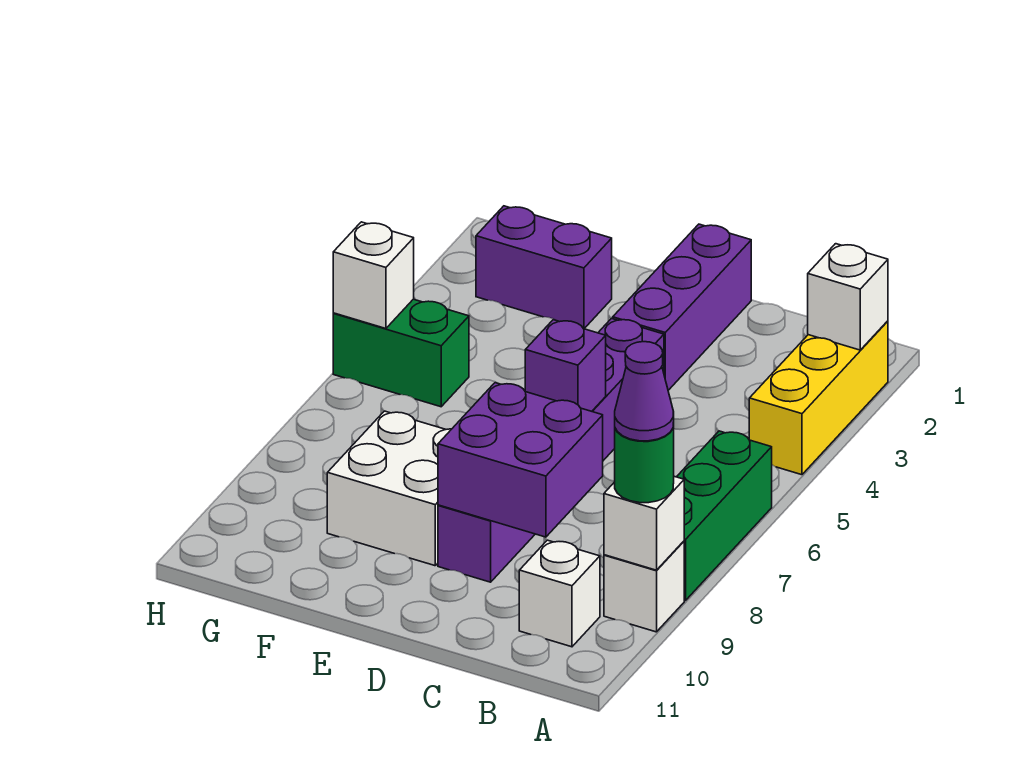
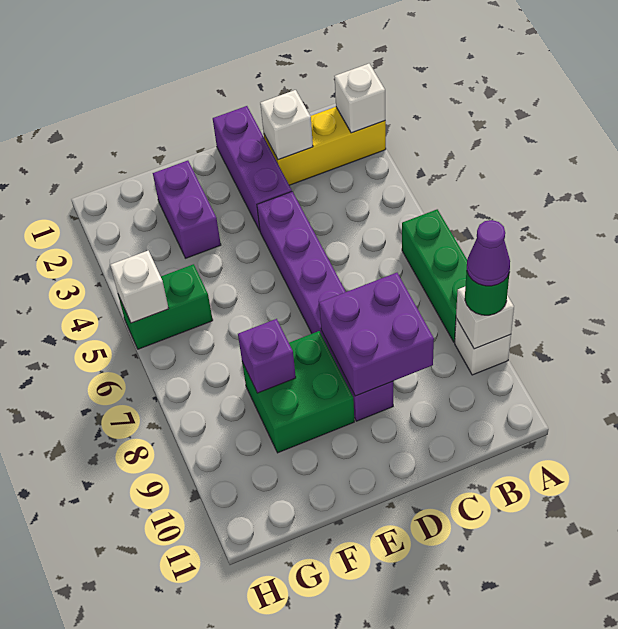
yellow 1x3 brick [749,321,888,475] -> yellow 1x3 brick turned to [264,107,386,185]
white 1x1 brick [519,540,600,647] -> white 1x1 brick moved to [260,90,313,160]
purple 1x1 brick [525,320,606,411] -> purple 1x1 brick moved to [238,319,296,393]
white 2x2 brick [327,411,451,566] -> green 2x2 brick [242,331,354,453]
purple 1x2 brick [476,206,612,329] -> purple 1x2 brick turned to [153,161,221,258]

